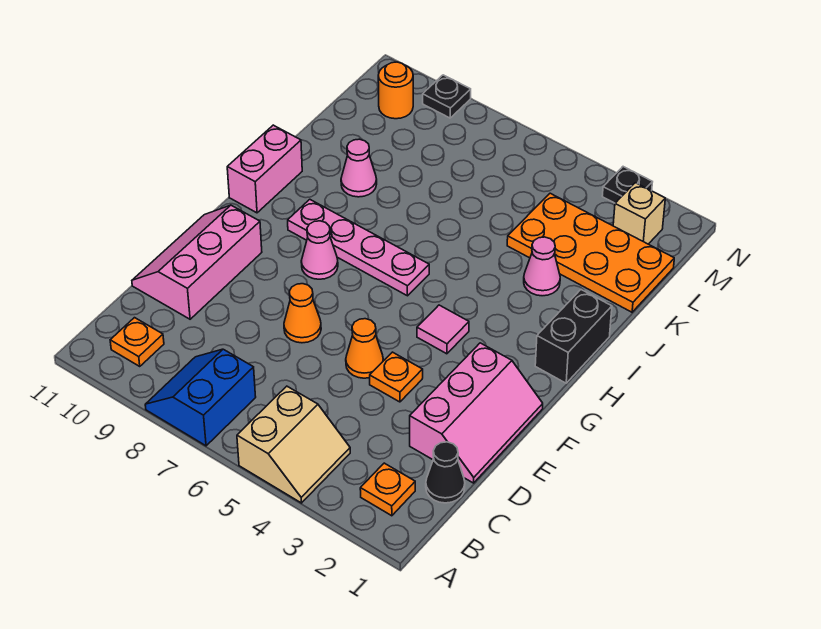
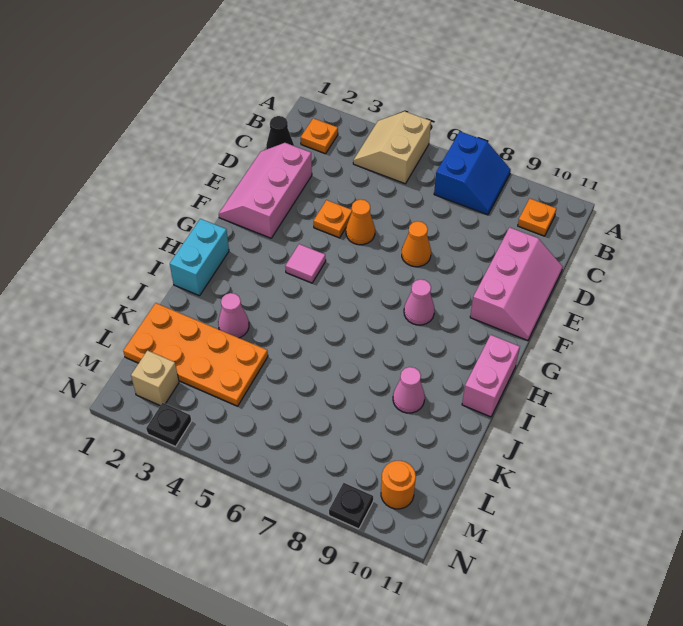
black 1x2 brick [535,290,612,383] -> cyan 1x2 brick [170,219,229,296]
pink 1x4 plate [288,199,429,296] -> none

